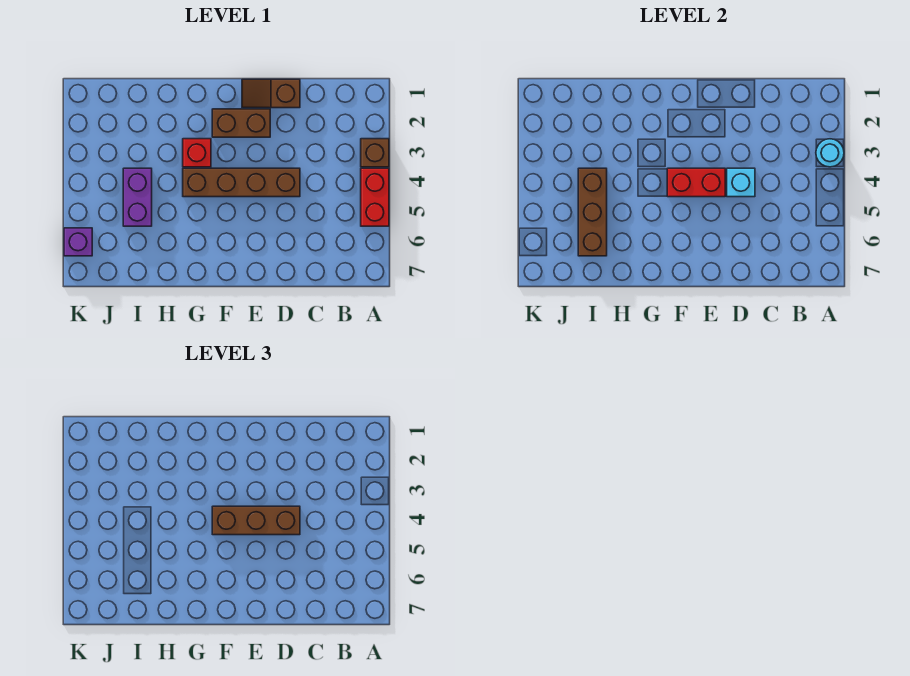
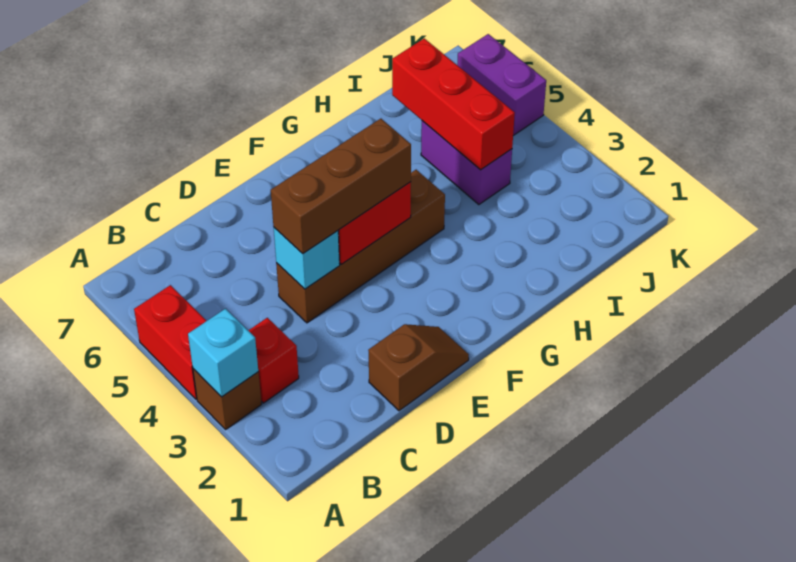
cyan 1x1 round brick [816,139,844,167] -> cyan 1x1 brick [188,309,258,397]
brown 1x2 brick [212,109,270,137] -> none
red 1x1 brick [183,139,211,167] -> red 1x1 brick moved to [248,318,299,403]
brown 1x3 brick [578,168,607,256] -> red 1x3 brick [392,38,515,170]
purple 1x1 brick [64,228,92,256] -> purple 1x2 brick [457,34,546,135]

